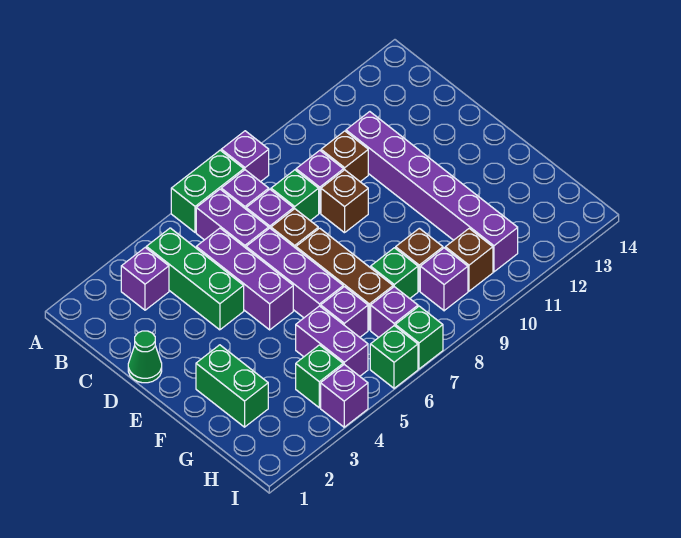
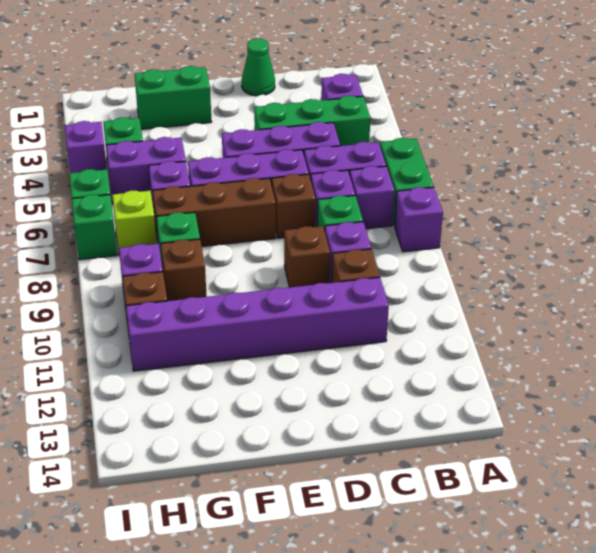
purple 1x1 brick [371,287,418,337] -> lime 1x1 brick [112,190,157,255]

